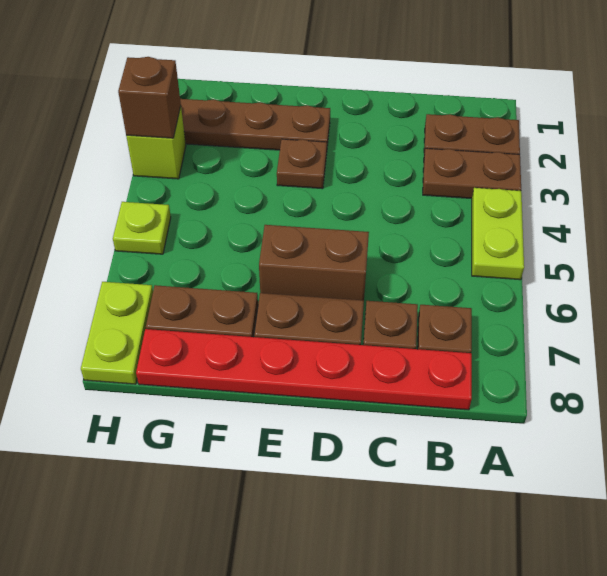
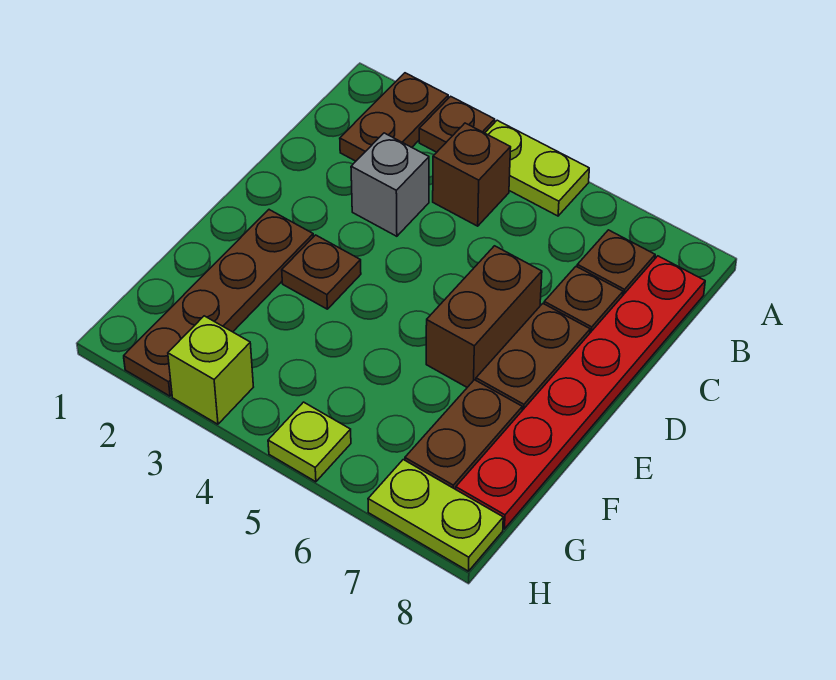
brown 1x2 plate [423,148,521,199] -> brown 1x1 plate [419,96,495,152]
none -> grey 1x1 brick [351,133,429,236]
brown 1x1 brick [118,57,181,138] -> brown 1x1 brick moved to [433,123,511,226]

